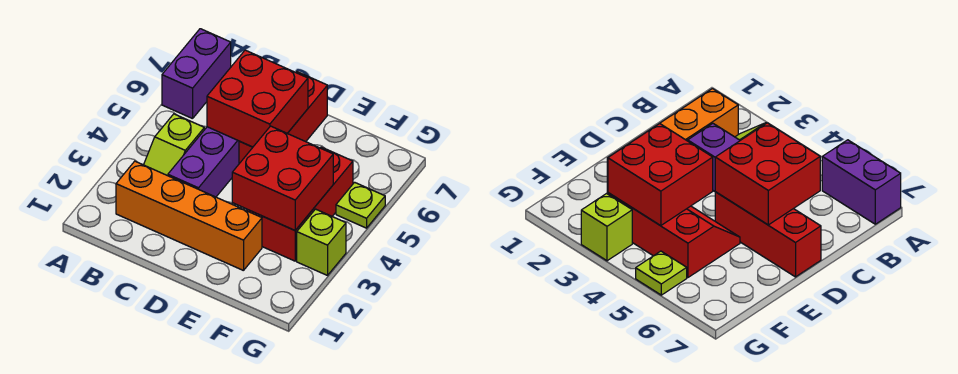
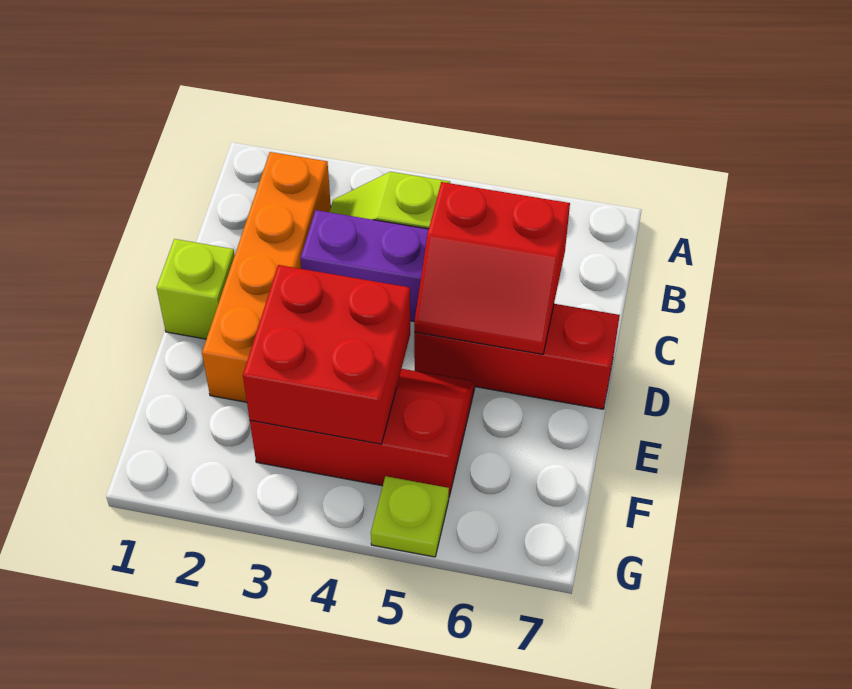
purple 1x2 brick [162,29,231,119] -> none
red 2x2 brick [207,50,308,147] -> red 2x2 slope [414,182,570,354]
lime 1x1 brick [297,209,346,275] -> lime 1x1 brick moved to [157,239,235,339]

